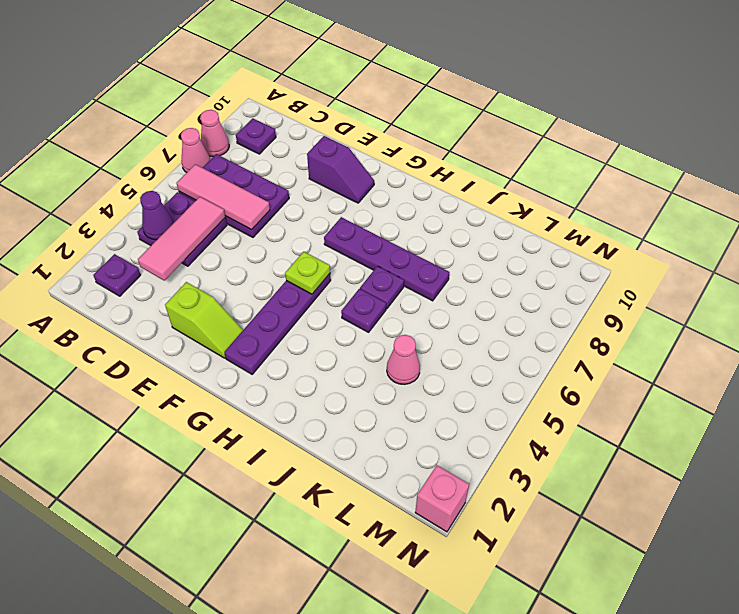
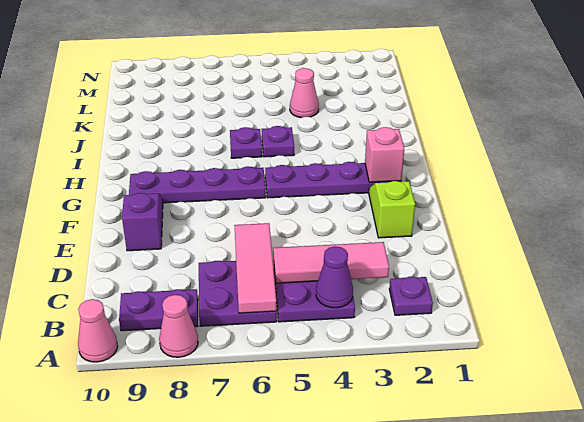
pink 1x1 cone [181,128,210,173] -> pink 1x1 cone moved to [78,299,118,362]
purple 2x3 plate [179,154,289,237] -> purple 2x2 plate [199,261,277,326]
purple 1x1 plate [236,118,276,154] -> purple 1x2 plate [119,289,198,331]
lime 1x1 plate [285,252,330,294] -> none
purple 1x4 plate [324,217,449,301] -> purple 1x4 plate turned to [129,166,266,203]
pink 1x1 brick [415,465,469,532] -> pink 1x1 brick moved to [365,127,404,182]

